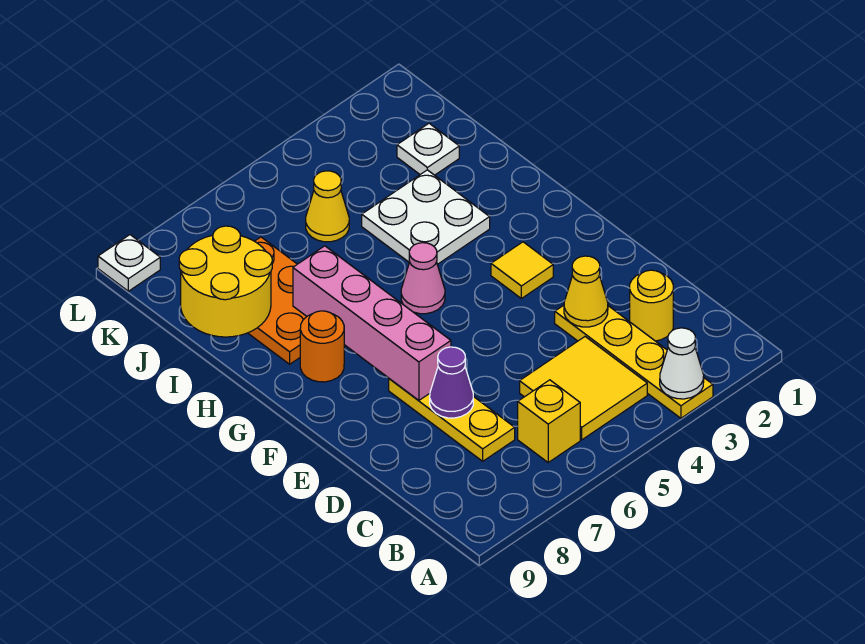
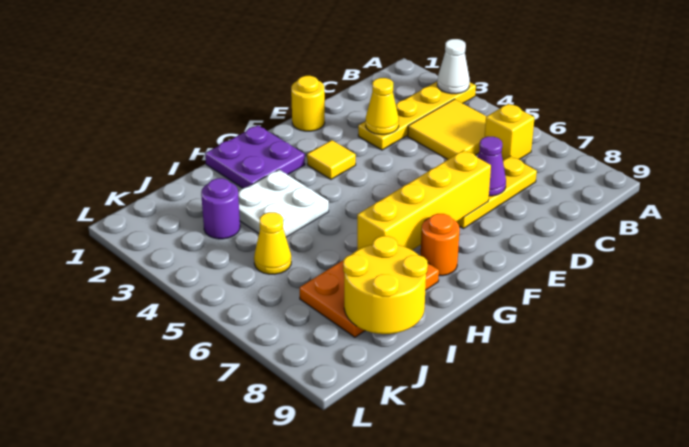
yellow 1x1 round brick [630,270,673,341] -> yellow 1x1 round brick moved to [291,76,325,131]
pink 1x4 brick [293,246,451,400] -> yellow 1x4 brick [357,150,491,250]
none -> purple 2x2 plate [205,125,305,188]
pink 1x1 cone [401,243,445,314] -> none
white 1x1 plate [397,123,459,175] -> none
none -> purple 1x1 round brick [201,178,240,239]
white 1x1 plate [98,235,160,291] -> none

